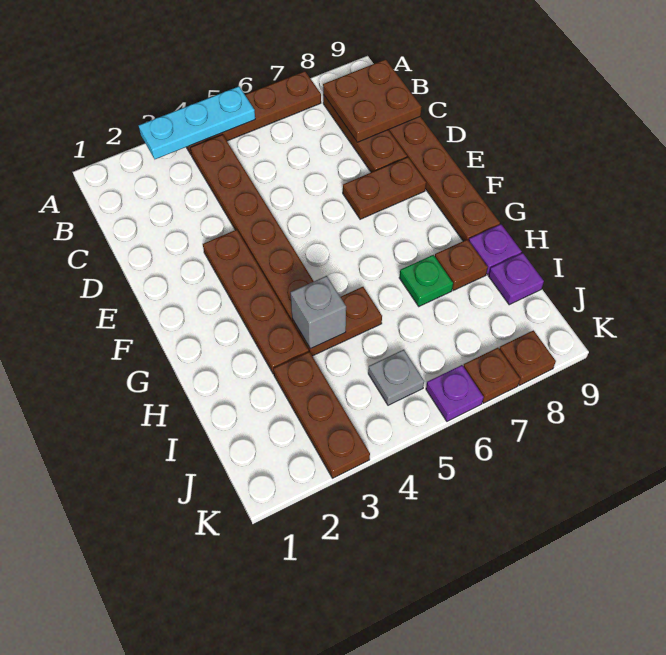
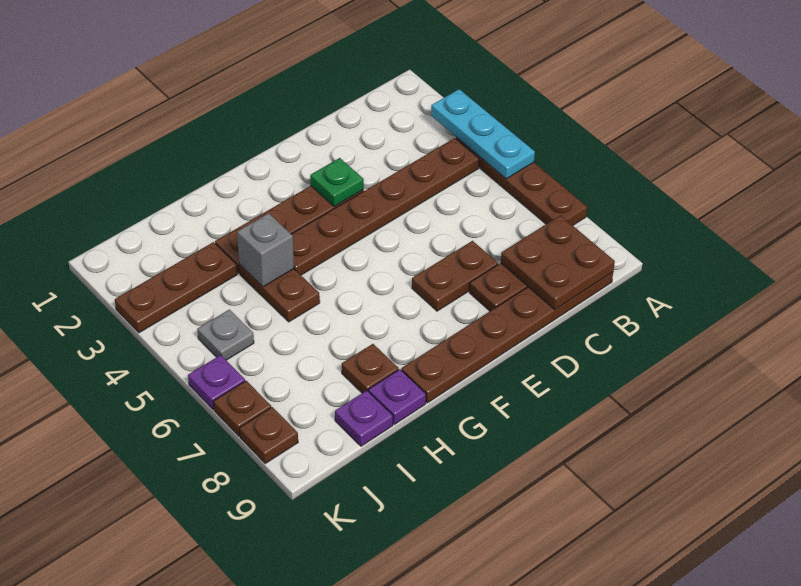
brown 1x2 plate [343,157,426,219] -> brown 1x2 plate turned to [412,241,498,311]
green 1x1 plate [399,255,453,306] -> green 1x1 plate moved to [310,158,364,207]

